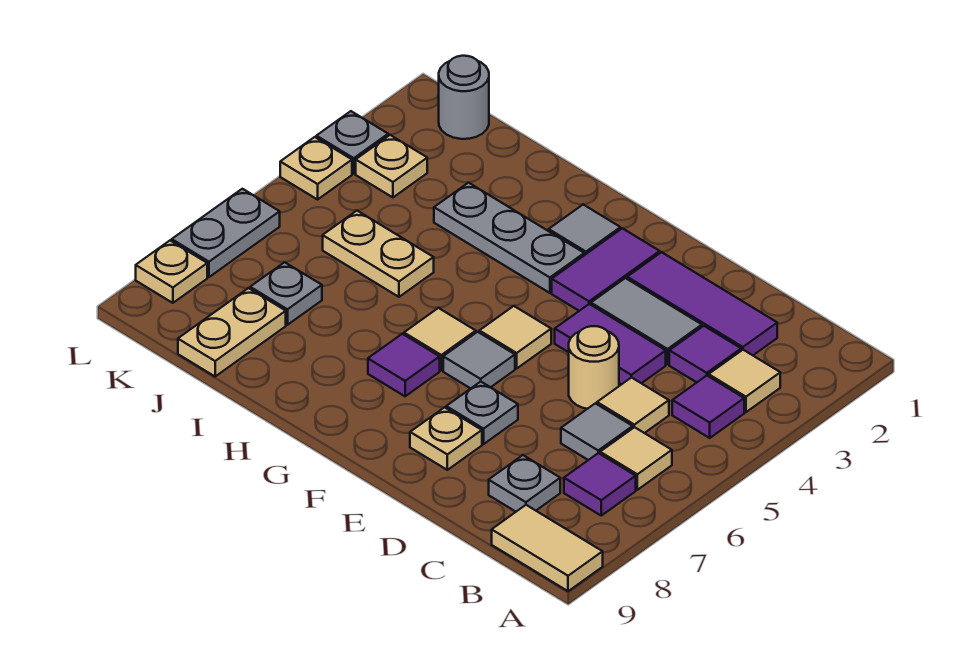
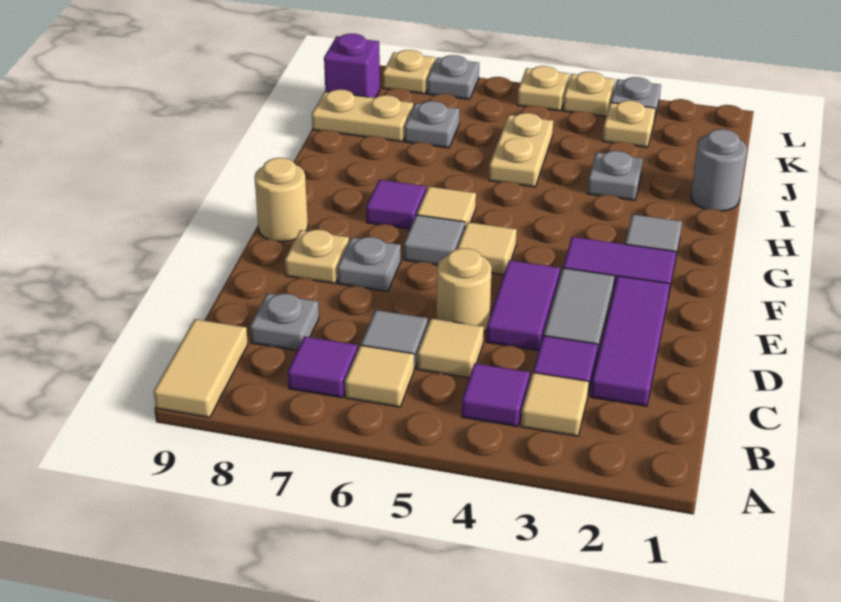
none -> tan 1x1 round brick [255,158,308,242]
grey 1x3 plate [434,183,584,293] -> grey 1x1 plate [587,151,643,200]
grey 1x1 round brick [439,56,489,139] -> grey 1x1 round brick moved to [691,129,747,211]
none -> purple 1x1 brick [324,34,380,98]
none -> tan 1x1 plate [517,66,569,111]
grey 1x2 plate [172,189,280,277] -> grey 1x1 plate [427,55,479,99]

